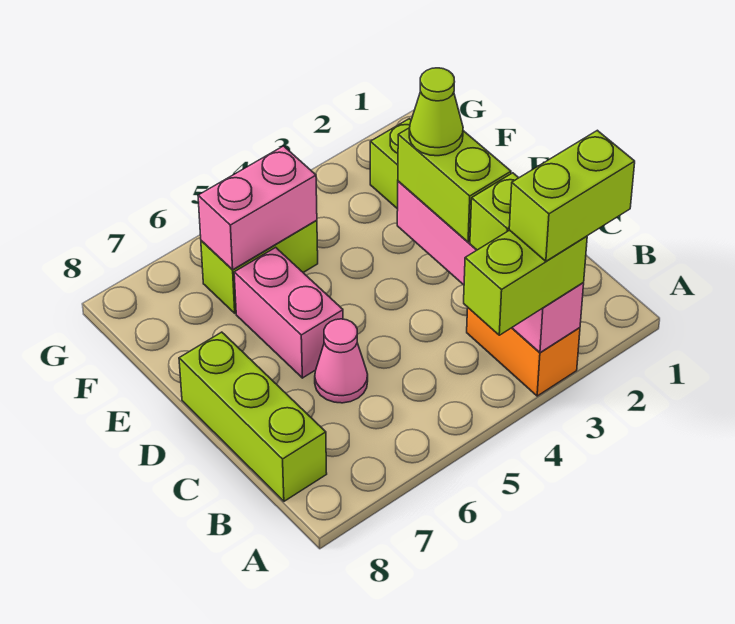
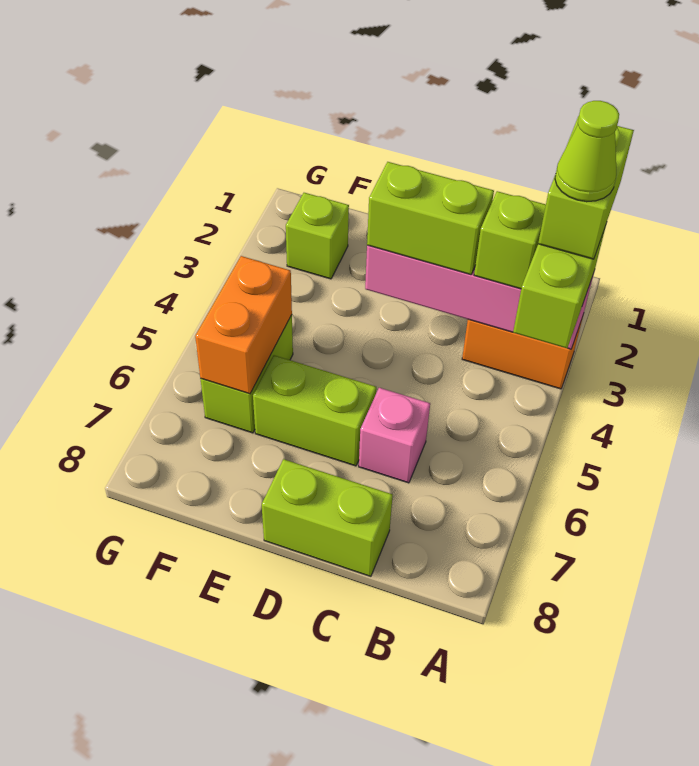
lime 1x3 brick [179,332,327,501] -> lime 1x2 brick [262,459,393,576]
pink 1x1 cone [315,319,368,403] -> pink 1x1 brick [359,388,430,483]
lime 1x1 cone [409,68,463,156] -> lime 1x1 cone moved to [555,101,619,202]
pink 1x2 brick [234,247,343,378] -> lime 1x2 brick [253,355,376,466]
pink 1x2 brick [198,146,317,270] -> orange 1x2 brick [195,256,292,394]

